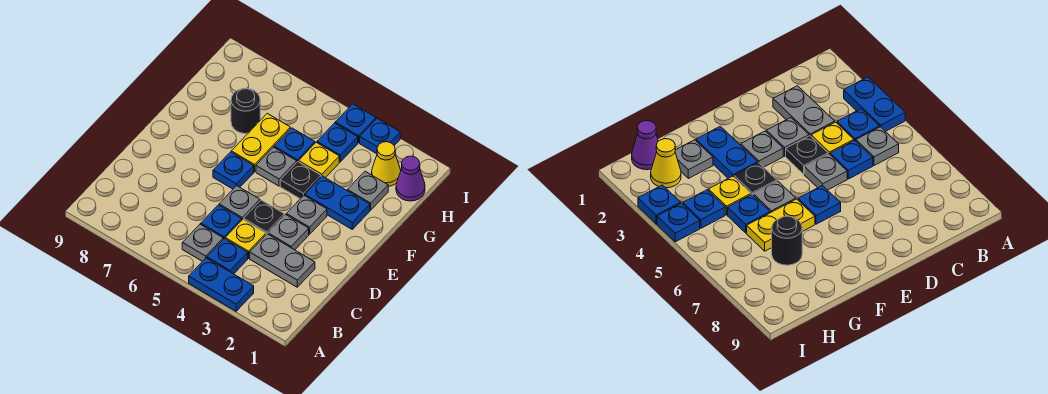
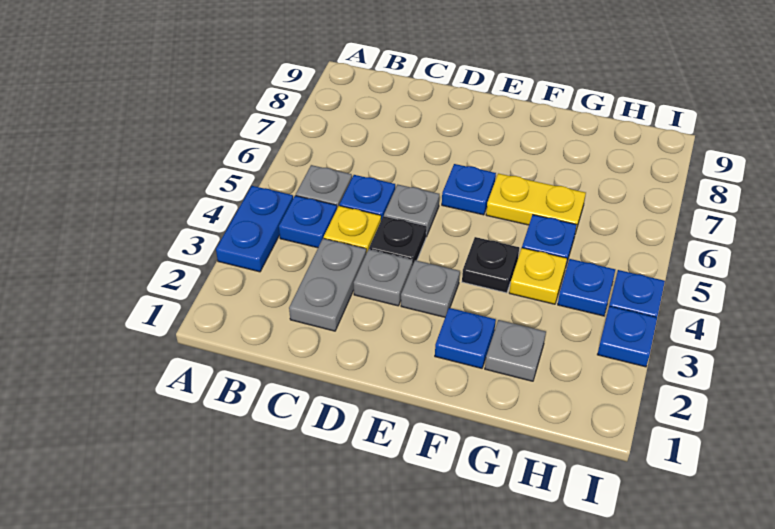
blue 1x2 plate [305,176,370,229] -> blue 1x1 plate [435,308,496,368]
grey 1x1 plate [256,147,297,186] -> none
black 1x1 round brick [231,88,260,134] -> none
purple 1x1 cone [396,156,425,201] -> none
yellow 1x1 cone [372,142,401,186] -> none

